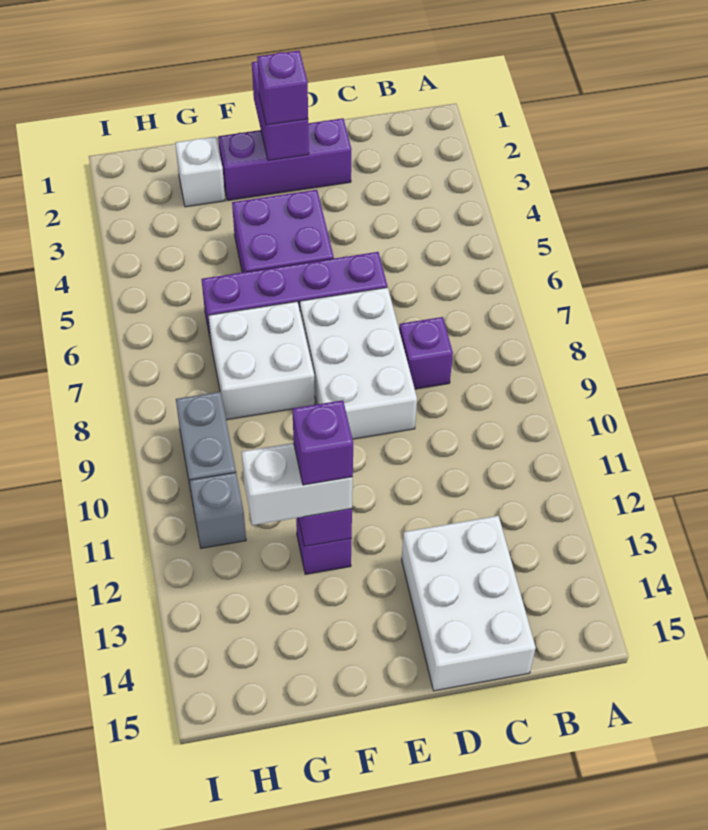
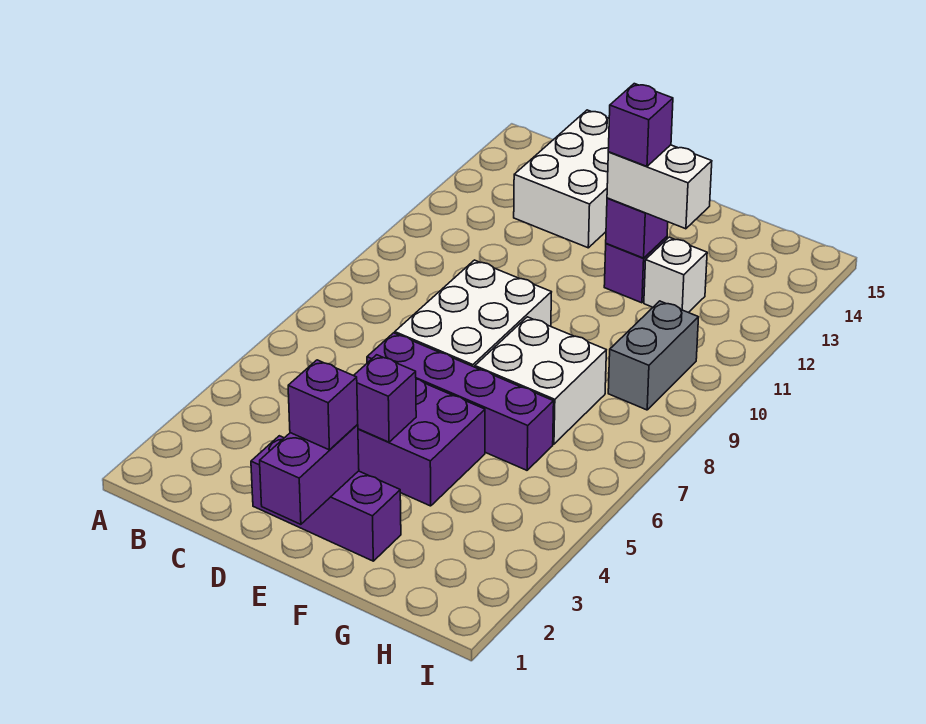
purple 1x1 brick [399,317,453,389] -> purple 1x1 brick moved to [354,355,416,442]
white 1x1 brick [175,137,225,207] -> white 1x1 brick moved to [644,237,707,313]
grey 1x1 brick [190,472,246,548] -> none

